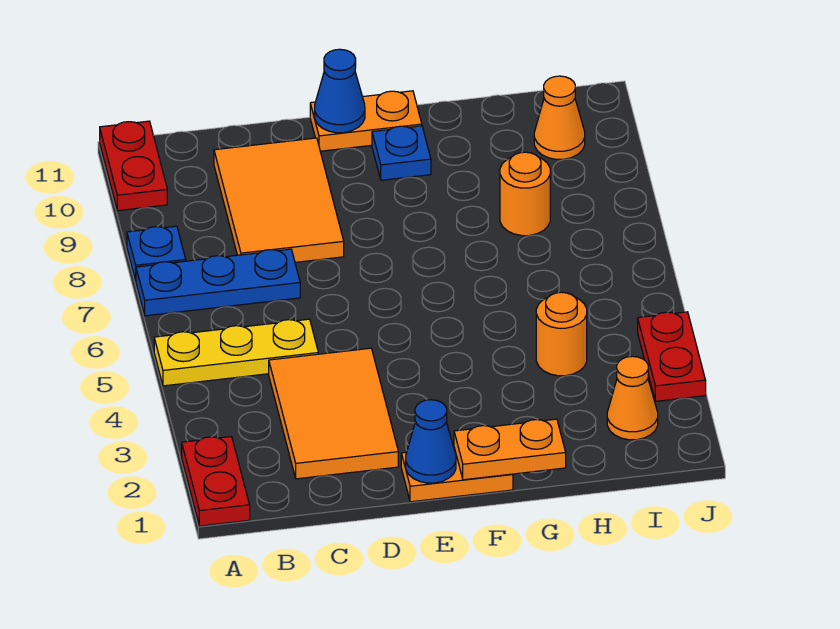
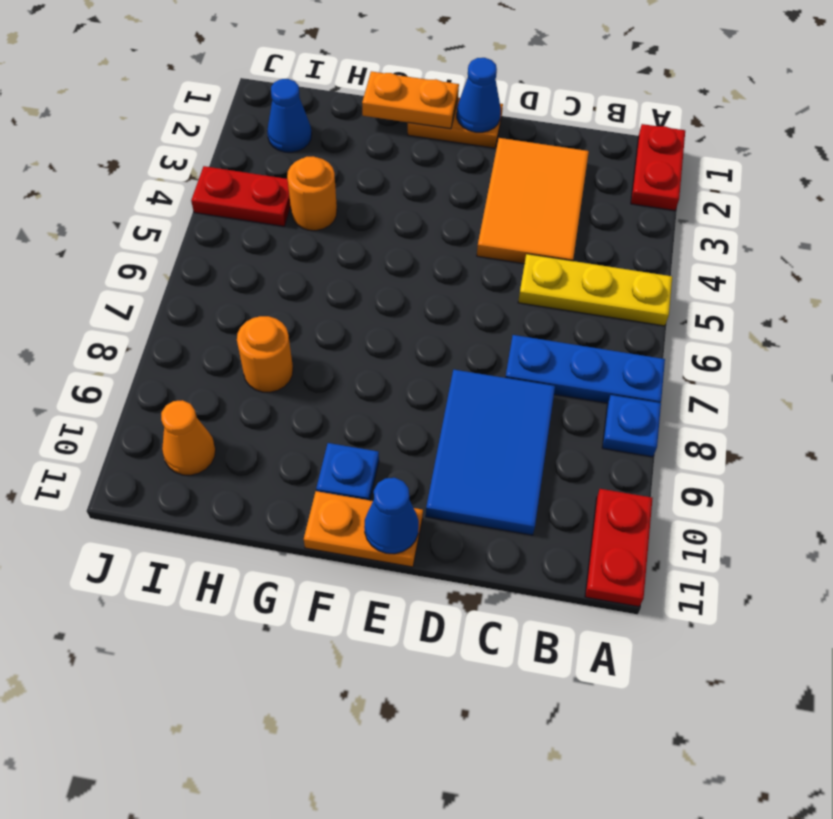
orange 2x3 tile [214,138,344,262] -> blue 2x3 tile [426,370,555,535]
orange 1x1 cone [607,356,658,440] -> blue 1x1 cone [267,79,312,152]
red 1x2 plate [638,312,706,401] -> red 1x2 plate turned to [191,166,291,227]

